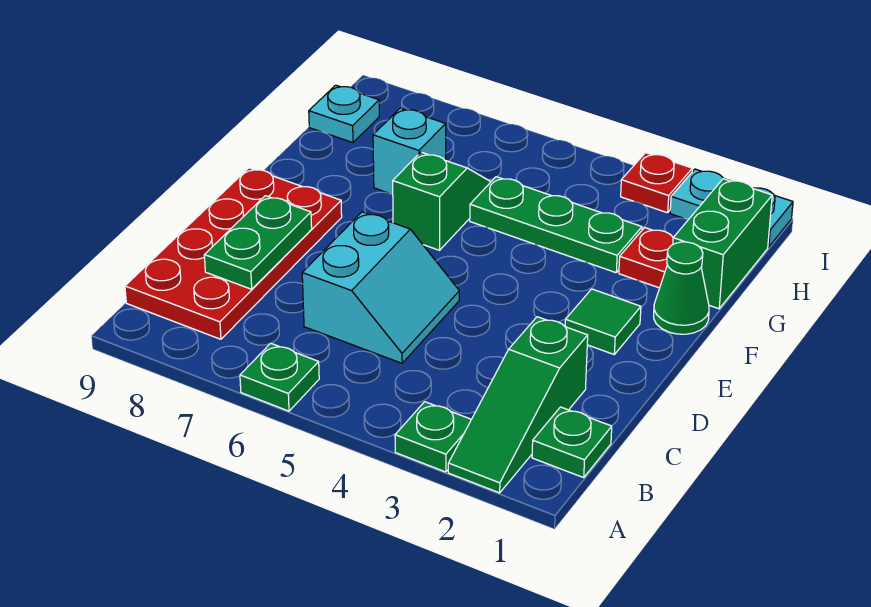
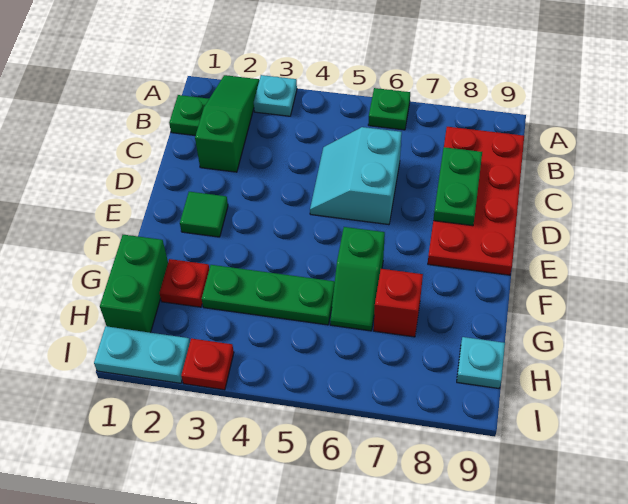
green 1x1 plate [395,402,471,472] -> cyan 1x1 plate [254,75,297,116]
green 1x1 cone [654,242,709,334] -> none
cyan 1x1 brick [373,108,446,194] -> red 1x1 brick [374,269,423,337]

